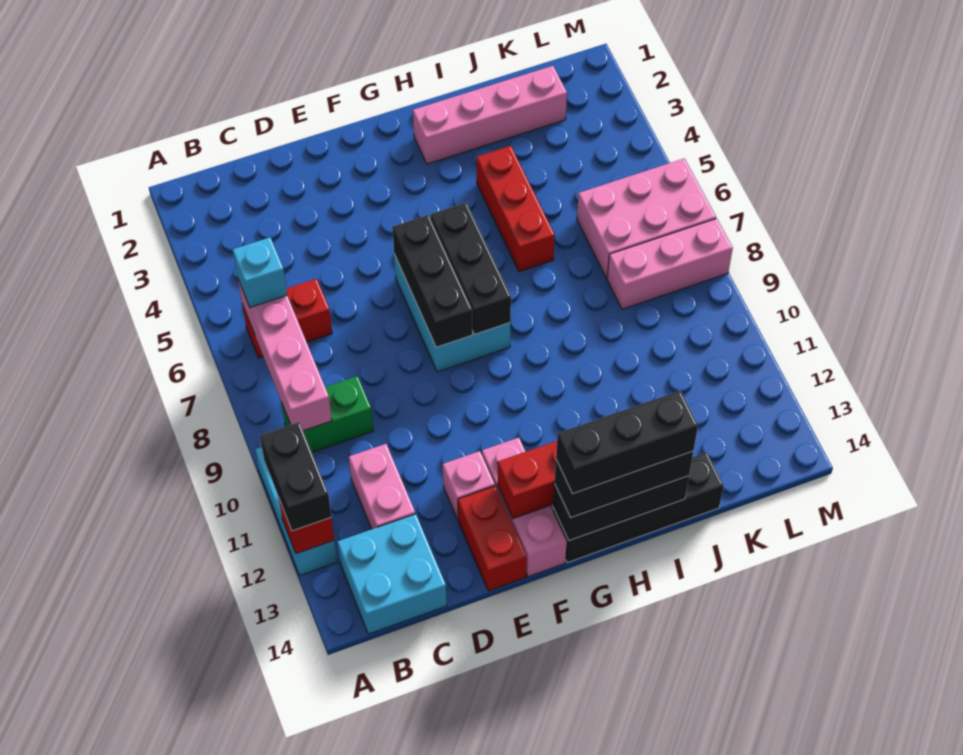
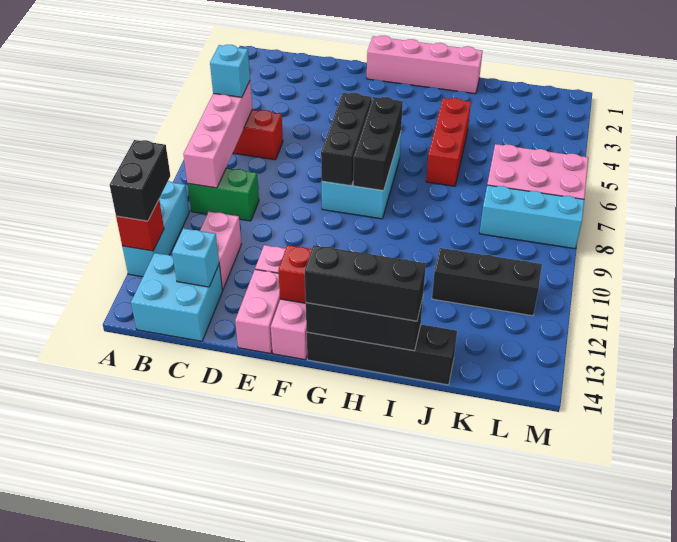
none -> cyan 1x1 brick [172,228,219,287]
red 1x2 brick [458,486,527,591] -> pink 1x2 brick [235,269,280,354]
black 1x3 brick [556,391,698,494] -> black 1x3 brick moved to [432,248,542,316]
pink 1x4 brick [412,66,567,164] -> pink 1x4 brick moved to [367,36,483,94]
pink 1x3 brick [607,219,733,309] -> cyan 1x3 brick [479,185,584,249]

